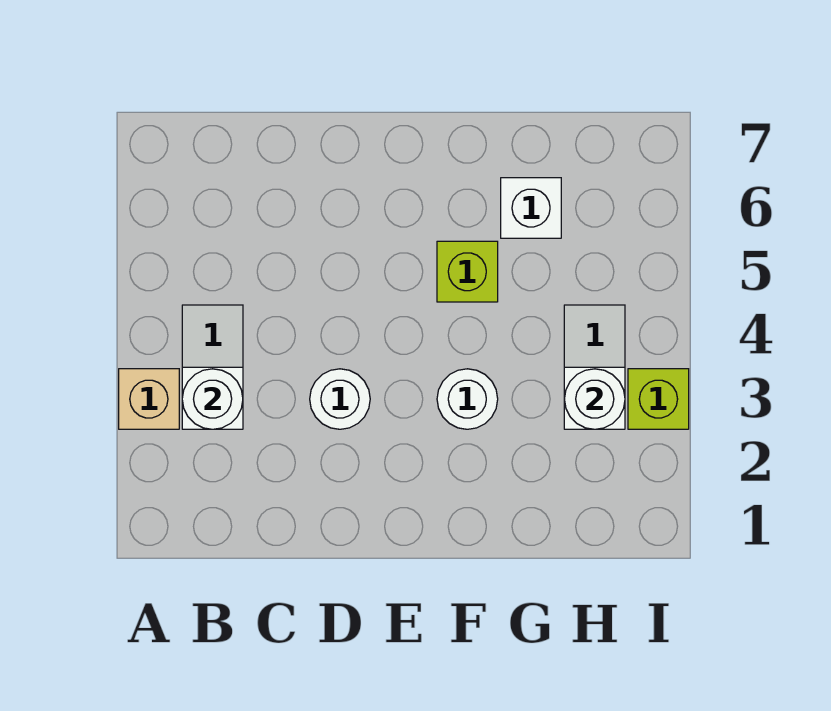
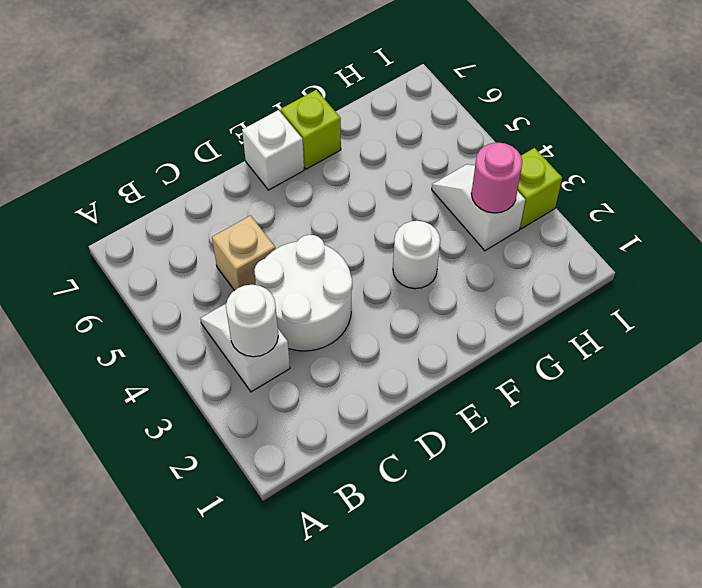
tan 1x1 brick [119,369,179,429] -> tan 1x1 brick moved to [212,216,275,291]
white 1x1 round brick [310,369,370,429] -> white 2x2 round brick [254,235,352,351]
lime 1x1 brick [437,241,498,302] -> lime 1x1 brick moved to [281,90,341,169]
white 1x1 brick [501,178,561,238] -> white 1x1 brick moved to [242,110,304,190]
white 1x1 round brick [564,369,625,429] -> pink 1x1 round brick [471,143,522,213]

